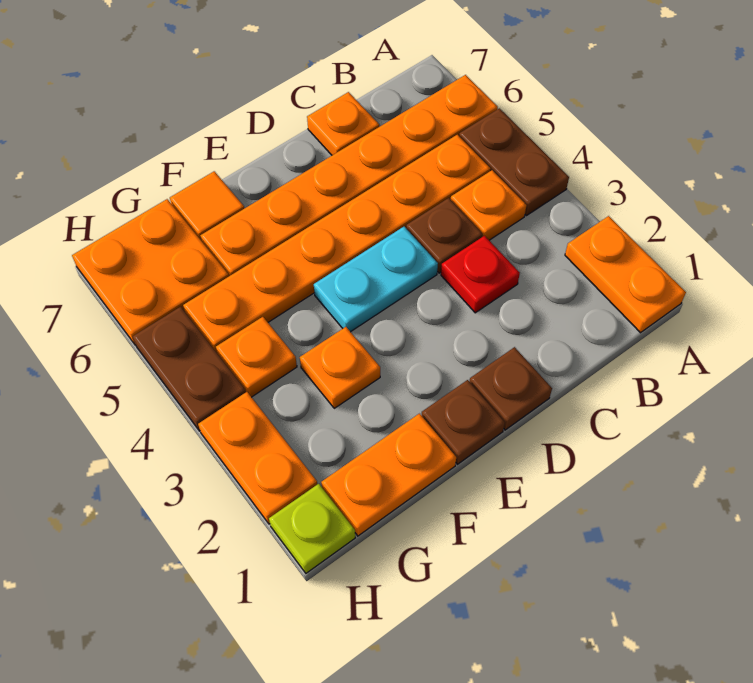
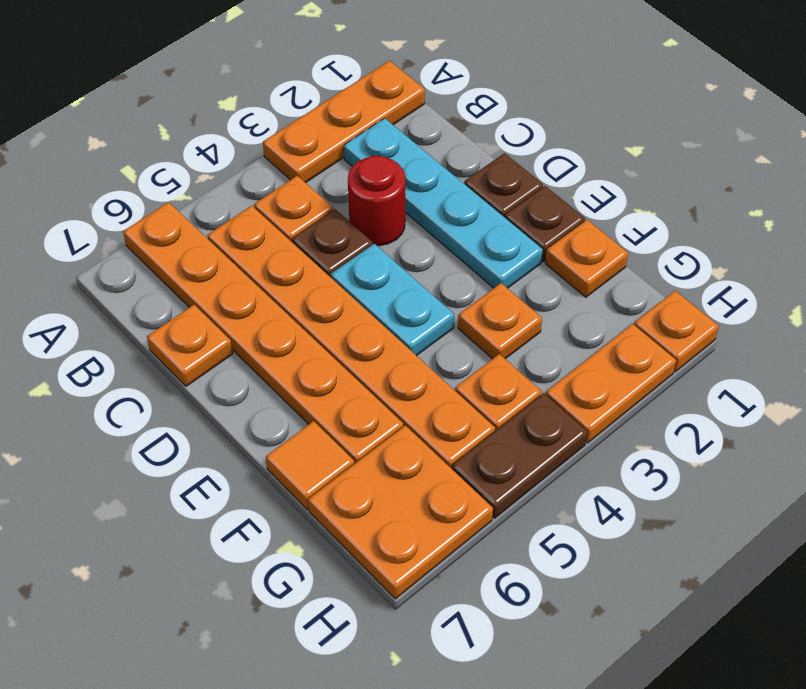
orange 1x2 plate [565,216,686,333] -> orange 1x3 plate [263,61,425,183]
brown 1x2 plate [459,108,569,216] -> none
none -> cyan 1x4 plate [344,118,543,288]
red 1x1 plate [441,236,520,313] -> red 1x1 round brick [348,156,405,246]
orange 1x2 plate [321,414,456,536] -> orange 1x1 plate [545,220,628,297]
lime 1x1 plate [269,484,355,573] -> orange 1x1 plate [634,291,719,372]

